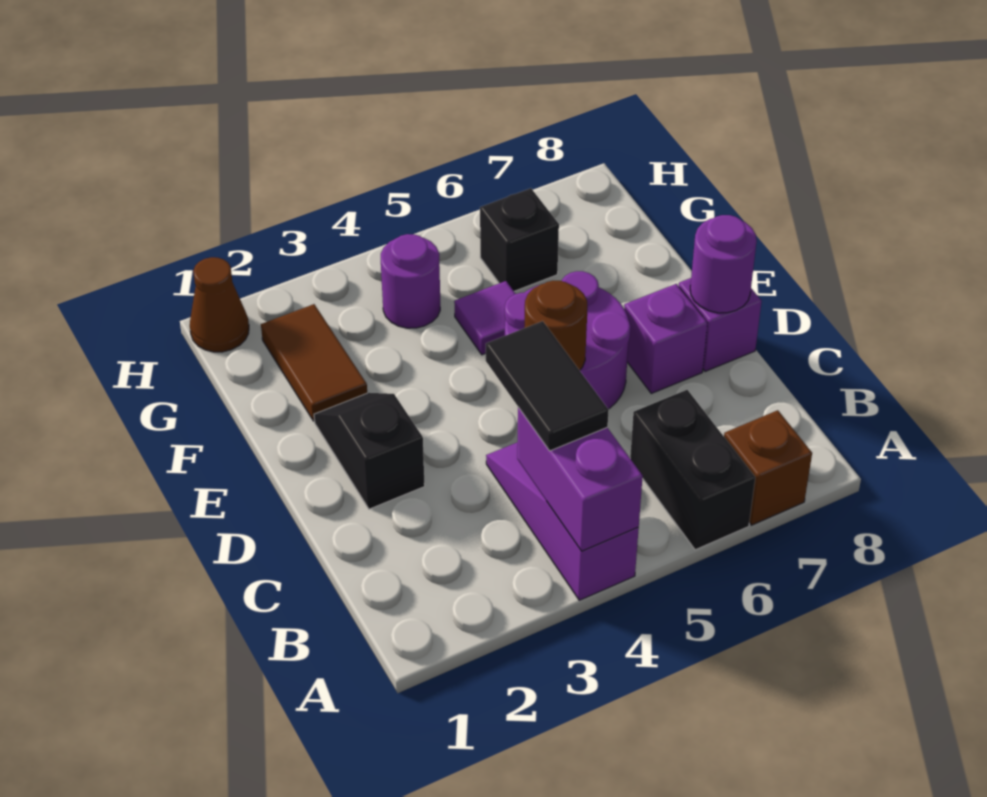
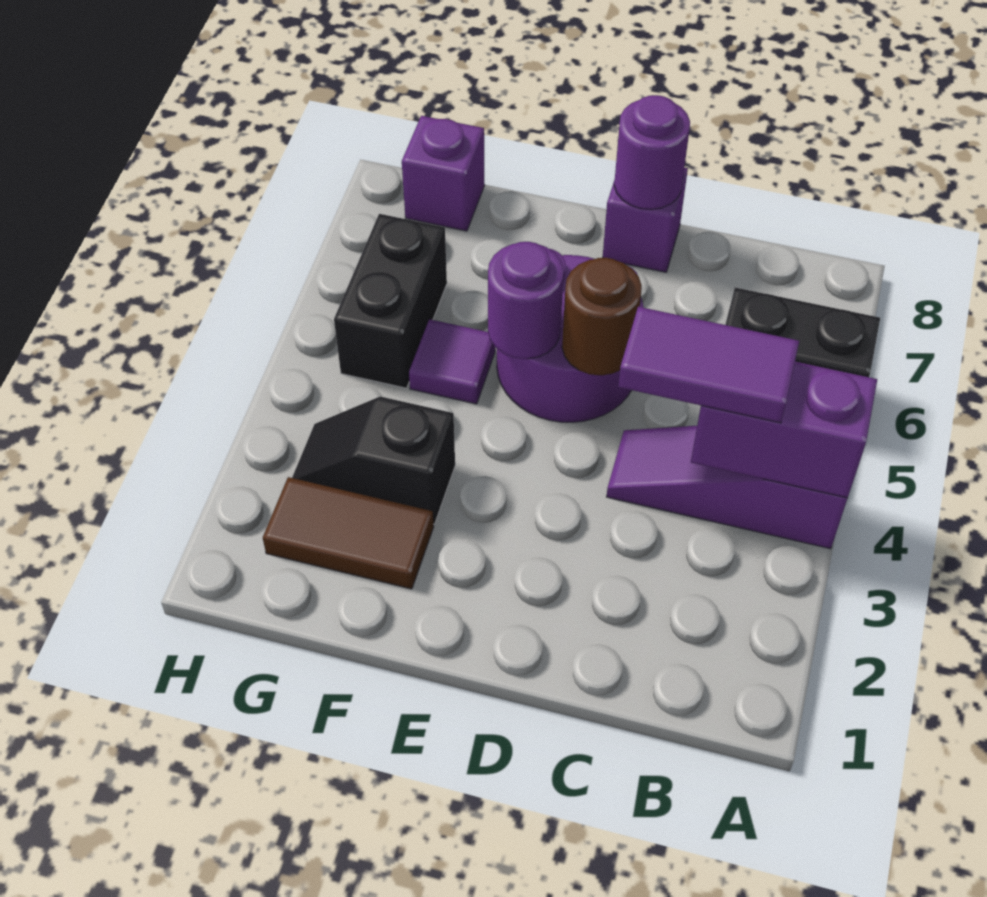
brown 1x1 brick [724,410,812,525] -> none
black 1x2 tile [486,321,609,451] -> purple 1x2 tile [618,307,799,423]
black 1x2 slope [314,393,425,509] -> black 1x2 slope moved to [292,397,455,524]
purple 1x1 brick [624,284,707,393] -> purple 1x1 brick moved to [402,116,485,231]
purple 1x1 round brick [381,234,440,328] -> purple 1x1 round brick moved to [488,242,564,359]
black 1x1 brick [480,188,559,291] -> black 1x2 brick [334,214,447,388]
brown 1x1 cone [190,257,249,352] -> none

